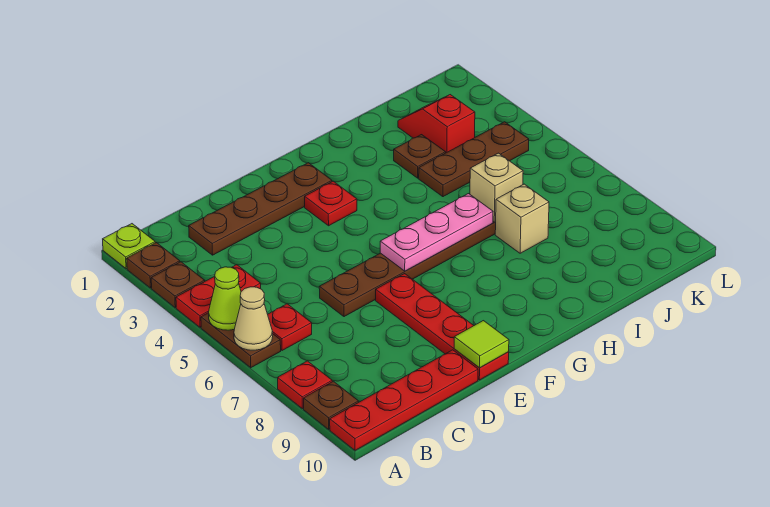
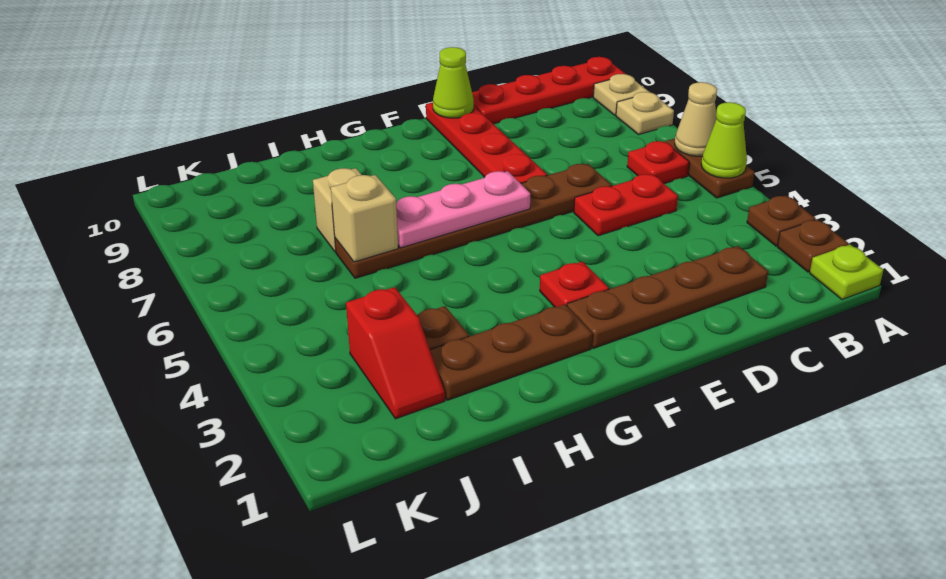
red 1x2 plate [176,265,261,327] -> red 1x2 plate moved to [574,174,678,236]
red 1x1 plate [278,361,332,409] -> tan 1x1 plate [616,92,674,135]
brown 1x1 plate [304,381,359,429] -> tan 1x1 plate [593,74,649,115]
lime 1x1 tile [454,321,509,368] -> lime 1x1 cone [433,47,474,118]
brown 1x3 plate [419,122,529,197] -> brown 1x3 plate moved to [430,304,592,400]

